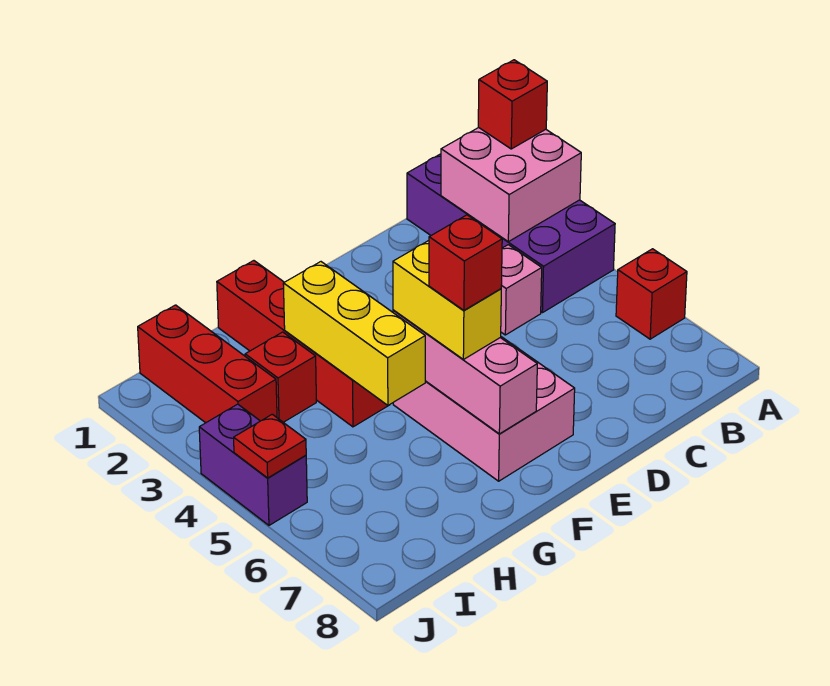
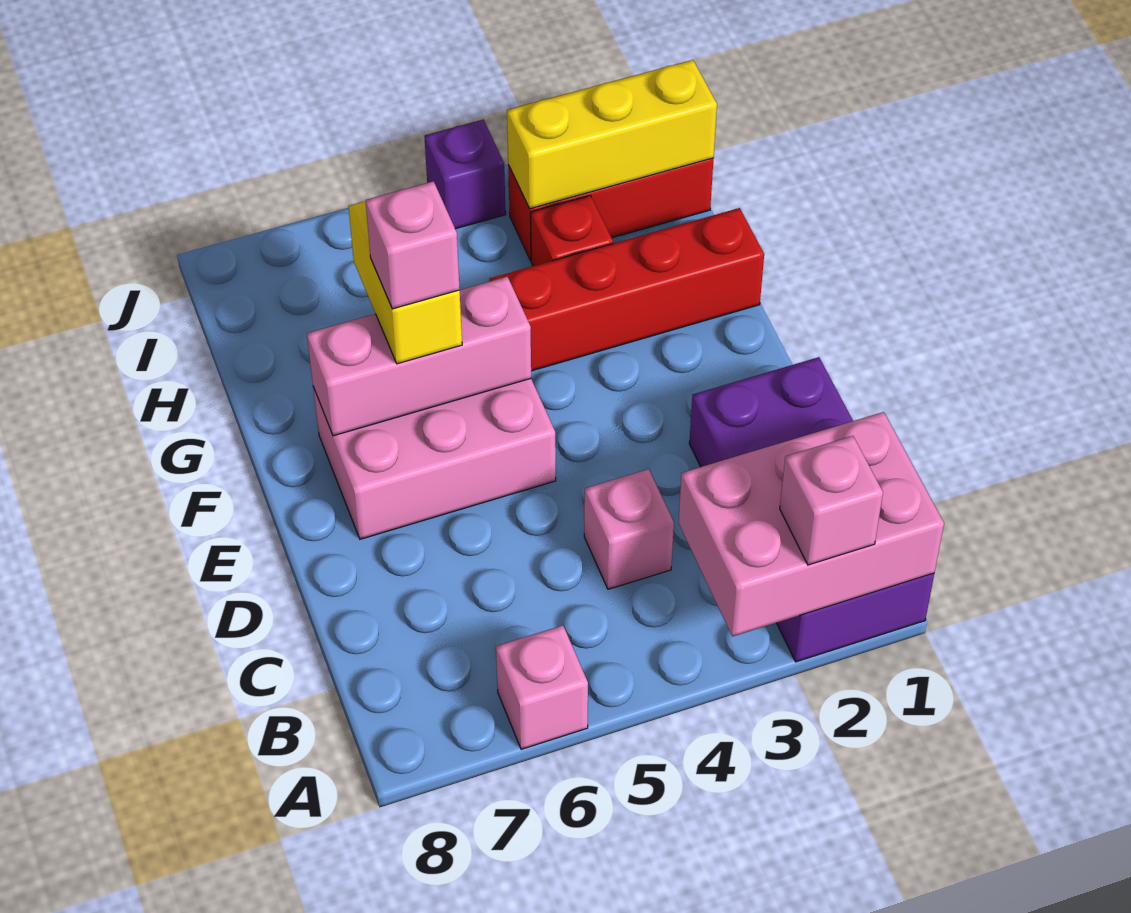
purple 2x4 brick [407,154,615,313] -> purple 2x4 brick turned to [689,357,934,662]
pink 2x2 brick [441,128,581,242] -> pink 2x3 brick [679,412,944,637]
red 1x1 brick [478,60,547,149] -> pink 1x1 brick [780,436,883,565]
red 1x1 brick [616,249,687,339] -> pink 1x1 brick [496,625,588,749]
yellow 1x2 brick [393,241,501,359] -> yellow 1x2 brick turned to [348,201,462,364]
red 1x1 brick [429,215,502,310] -> pink 1x1 brick [366,181,460,309]
yellow 1x3 brick [283,262,425,405] -> yellow 1x3 brick moved to [507,60,717,209]
purple 1x2 brick [199,404,307,525] -> purple 1x1 brick [424,120,506,229]
red 1x1 plate [234,414,306,478] -> none

